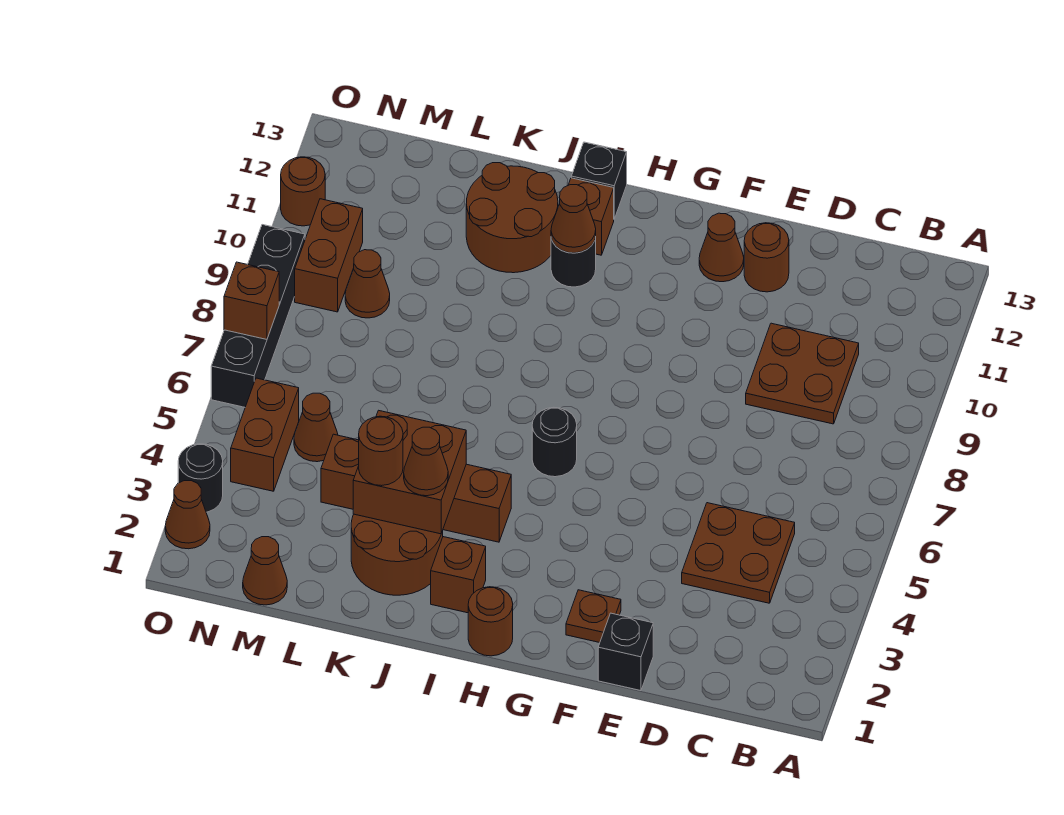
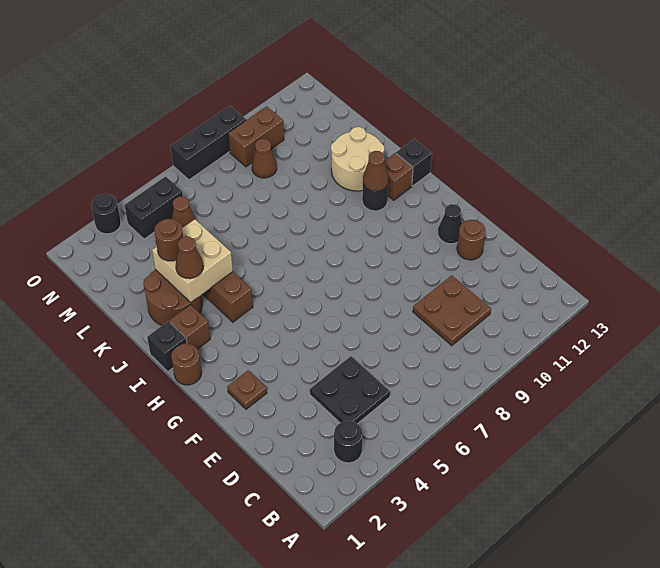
brown 2x2 plate [682,503,795,603] -> black 2x2 plate [310,356,390,424]
black 1x1 brick [598,613,653,691] -> black 1x1 brick moved to [147,321,187,371]
brown 1x1 cone [699,213,744,282] -> black 1x1 cone [438,204,462,244]
black 1x1 round brick [532,407,577,477] -> black 1x1 round brick moved to [334,421,363,463]
brown 2x2 brick [353,410,466,534] -> tan 2x2 brick [152,219,233,303]
brown 2x2 round brick [466,163,558,273] -> tan 2x2 round brick [331,127,384,191]
brown 1x1 cone [243,537,287,605] -> none
brown 1x2 brick [231,378,299,491] -> black 1x2 brick [125,176,183,239]
brown 1x1 cone [165,481,210,549] -> none
black 1x4 brick [211,225,305,407] -> black 1x3 brick [170,105,246,180]
brown 1x1 brick [224,262,279,339] -> none
brown 1x1 round brick [281,157,325,226] -> none

